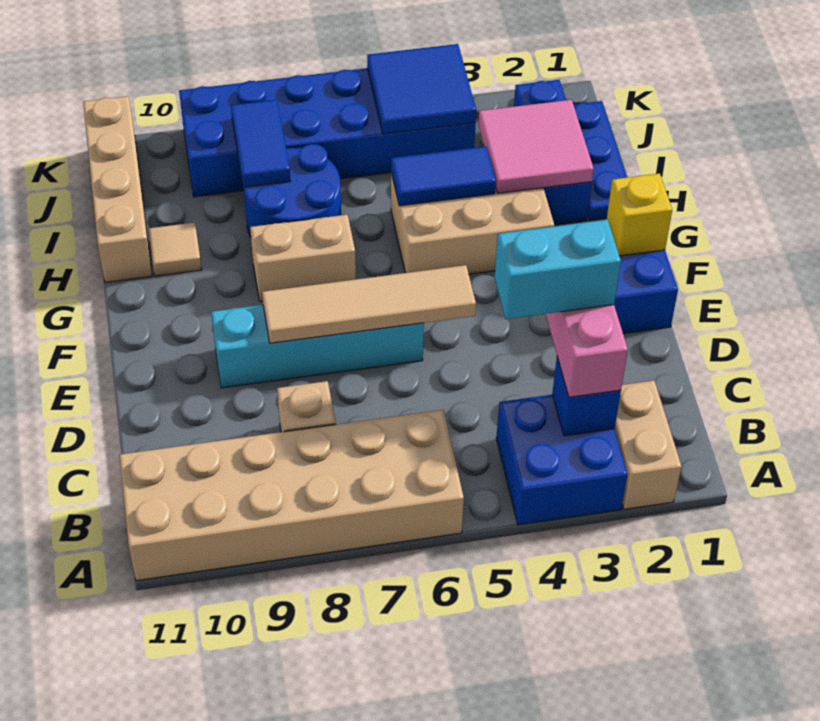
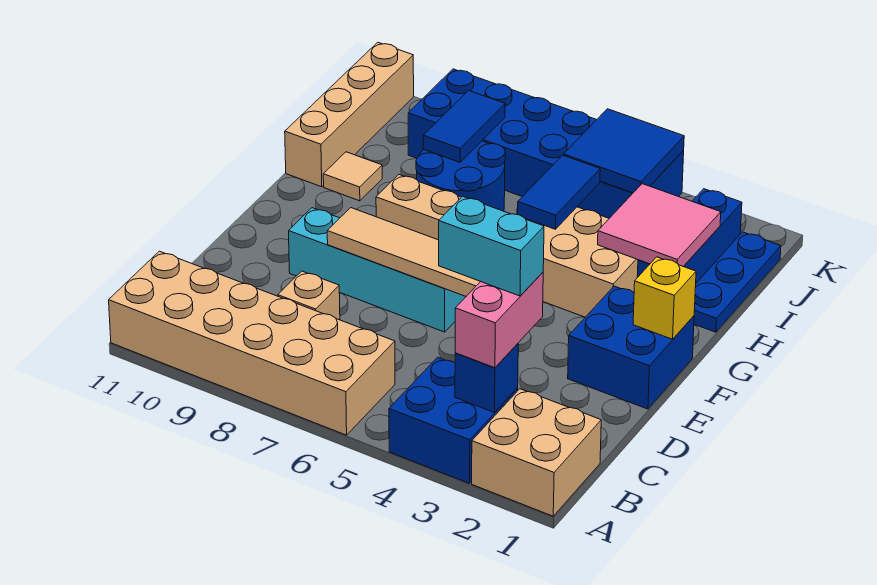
tan 1x2 brick [615,381,682,509] -> tan 2x2 brick [472,389,601,516]
blue 1x2 tile [391,146,496,206] -> blue 1x2 tile turned to [518,155,600,229]

